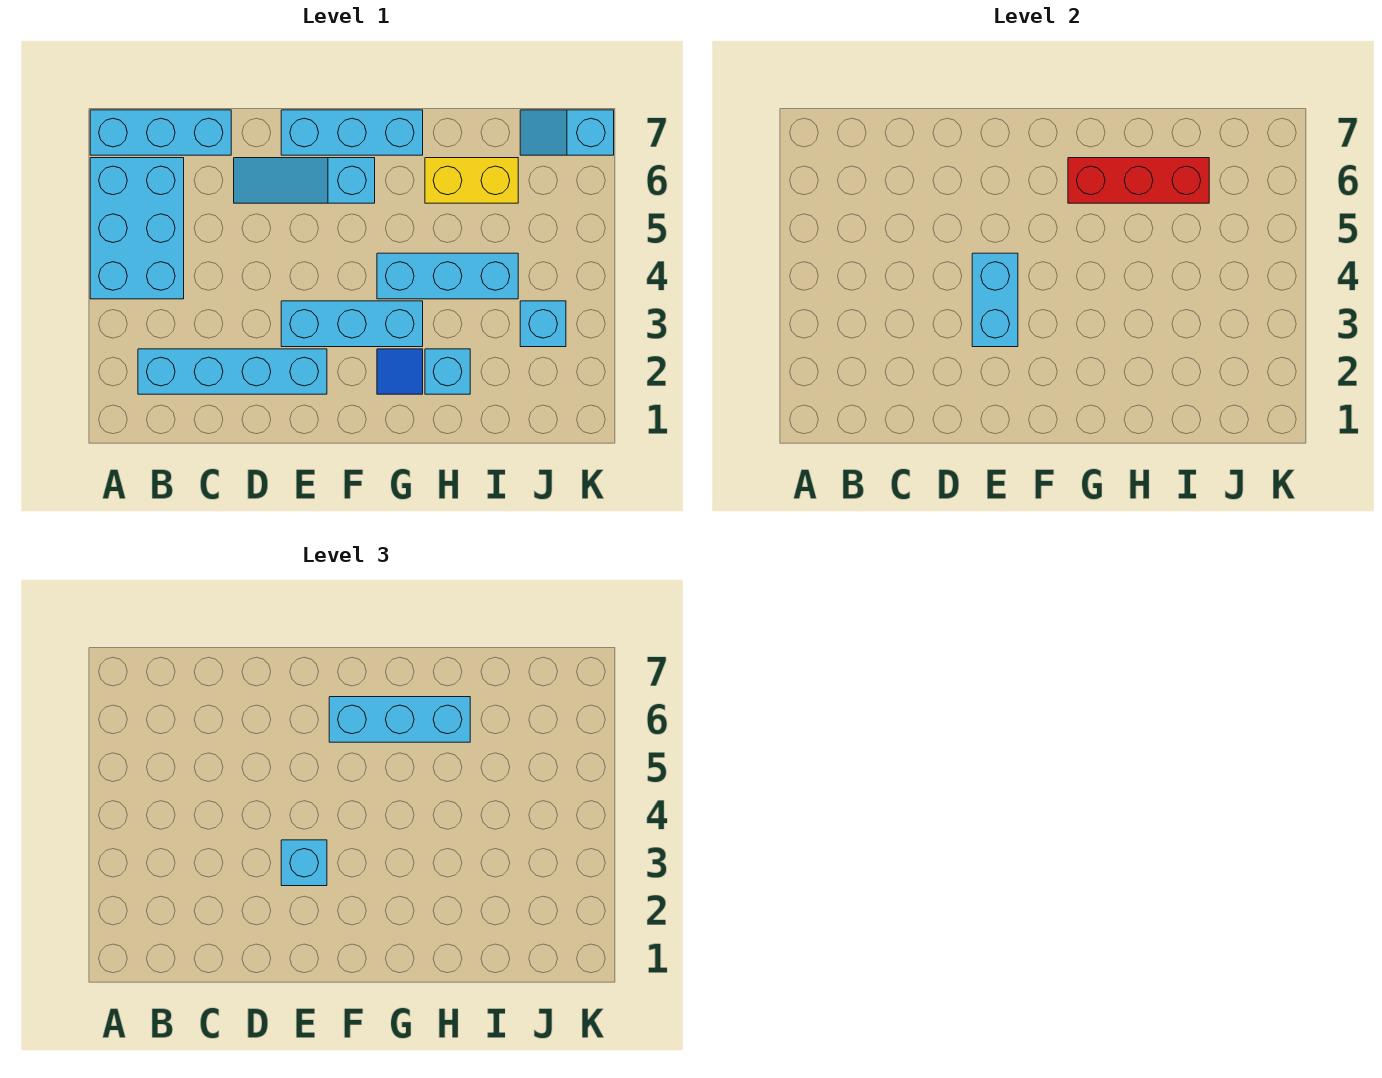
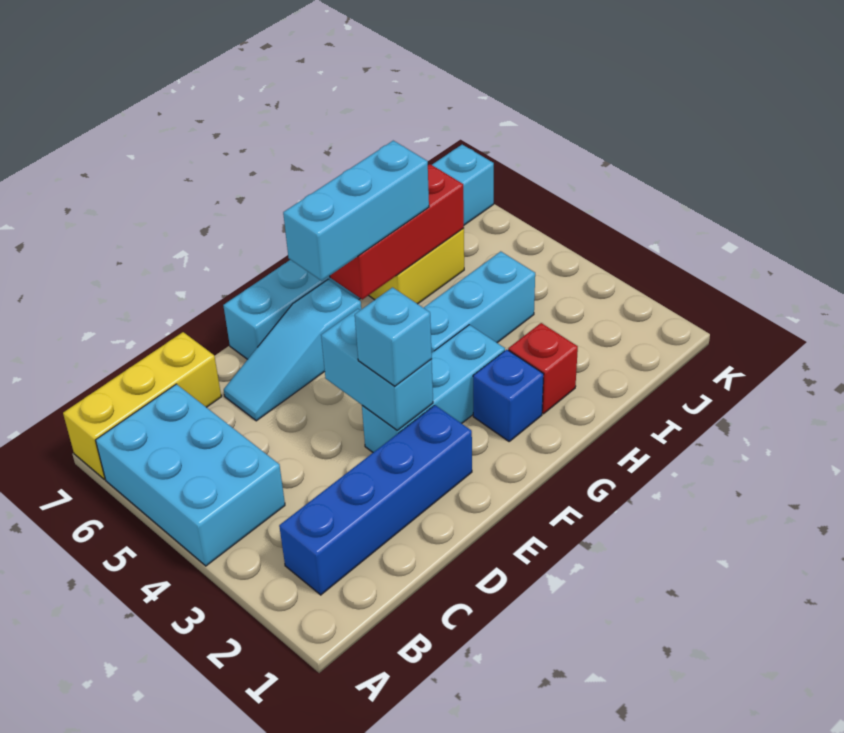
cyan 1x3 brick [90,110,231,155] -> yellow 1x3 brick [63,332,221,479]
cyan 1x4 brick [138,349,327,394] -> blue 1x4 brick [279,405,472,595]
blue 1x1 tile [377,349,423,394] -> blue 1x1 brick [473,350,544,441]
cyan 1x1 brick [425,349,470,394] -> red 1x1 brick [508,323,578,414]
cyan 1x1 brick [520,301,566,347] -> none

